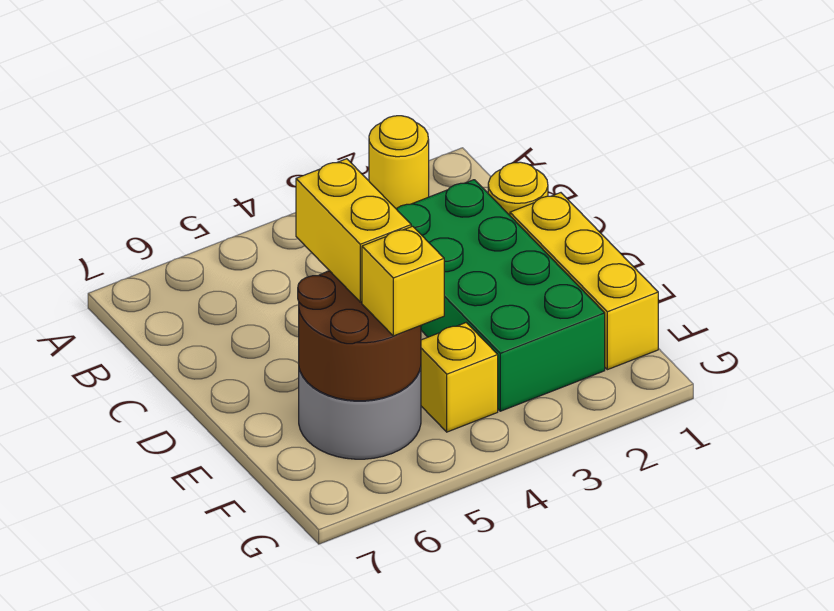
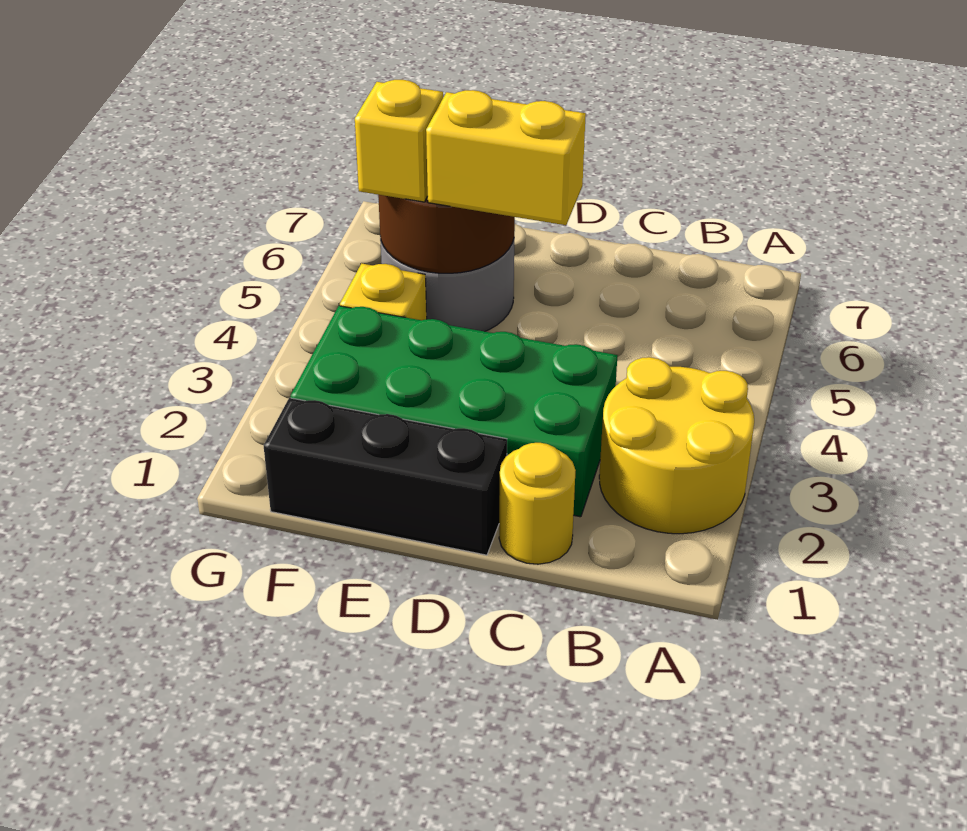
yellow 1x1 round brick [369,116,429,208] -> yellow 2x2 round brick [599,357,754,534]
yellow 1x3 brick [510,193,658,370] -> black 1x3 brick [264,398,507,555]

